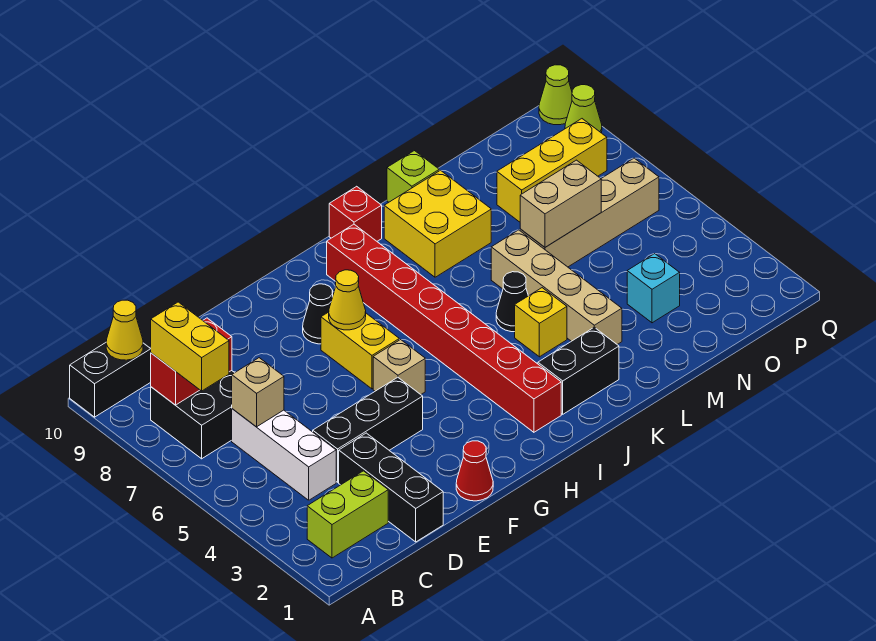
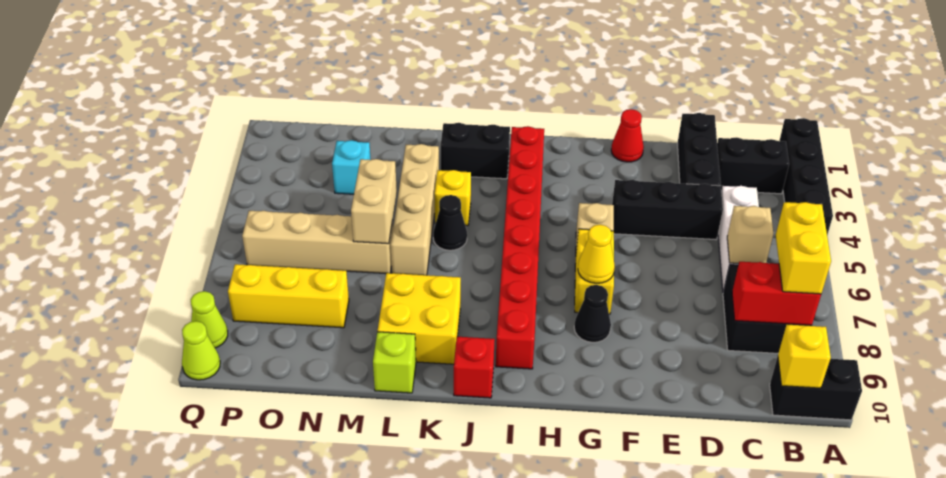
none -> black 1x4 brick [779,118,833,235]
lime 1x2 brick [307,471,388,558] -> black 1x2 brick [717,137,789,194]
yellow 1x1 cone [106,300,143,360] -> yellow 1x1 brick [778,325,831,388]
tan 1x2 brick [520,160,601,247] -> tan 1x2 brick turned to [351,159,397,244]

